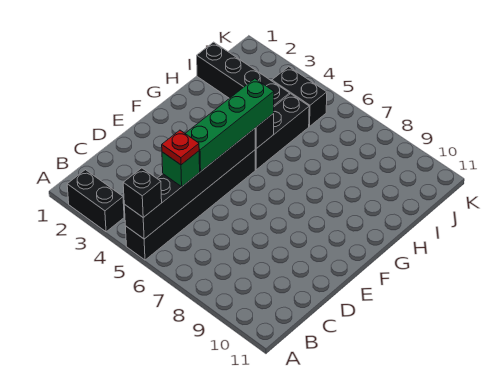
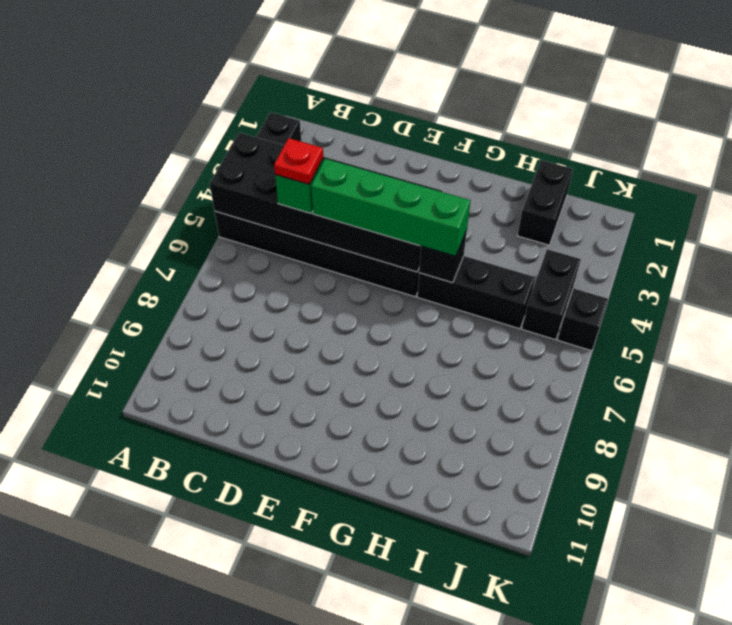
black 1x6 brick [124,129,255,239] -> black 2x6 brick [210,133,443,272]
black 1x1 brick [123,168,162,217] -> black 1x1 brick moved to [558,288,608,351]
black 1x4 brick [197,42,290,106] -> black 1x2 brick [517,160,573,245]

